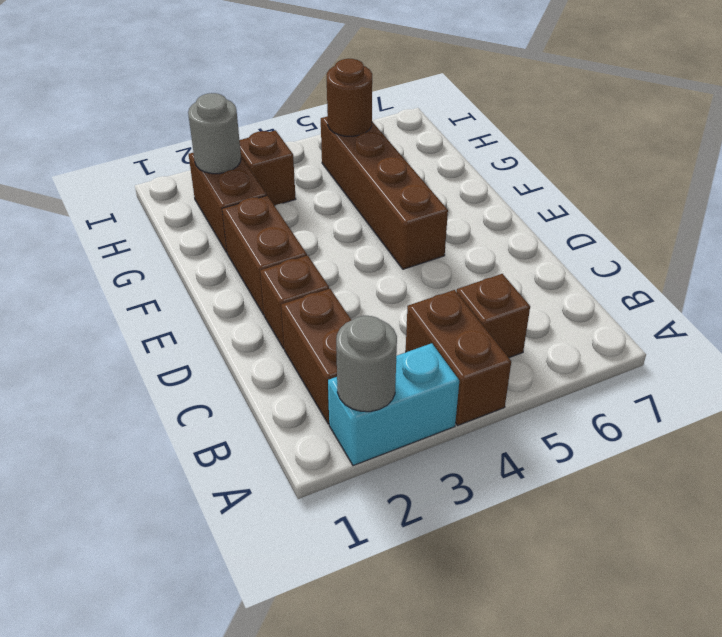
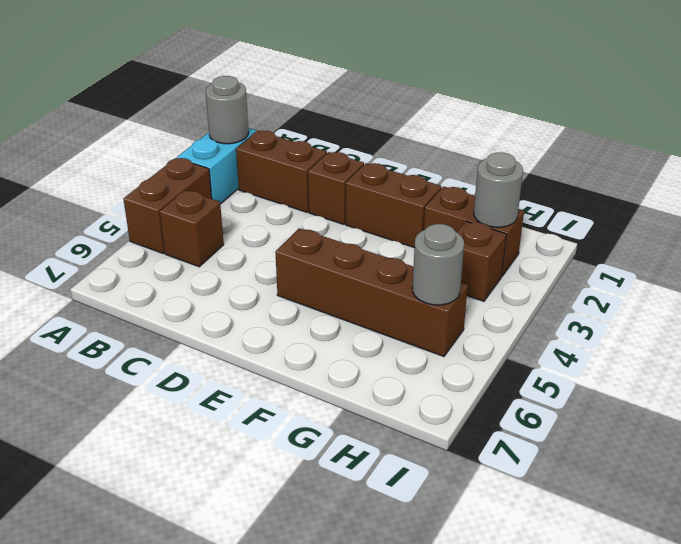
brown 1x2 brick [406,290,511,426] -> brown 1x2 brick turned to [124,158,212,253]
brown 1x1 round brick [327,59,372,136] -> grey 1x1 round brick [412,224,464,305]

